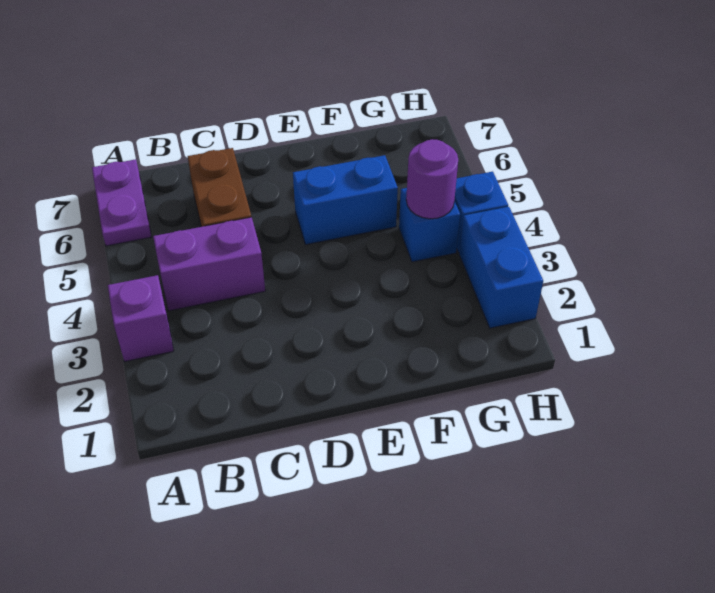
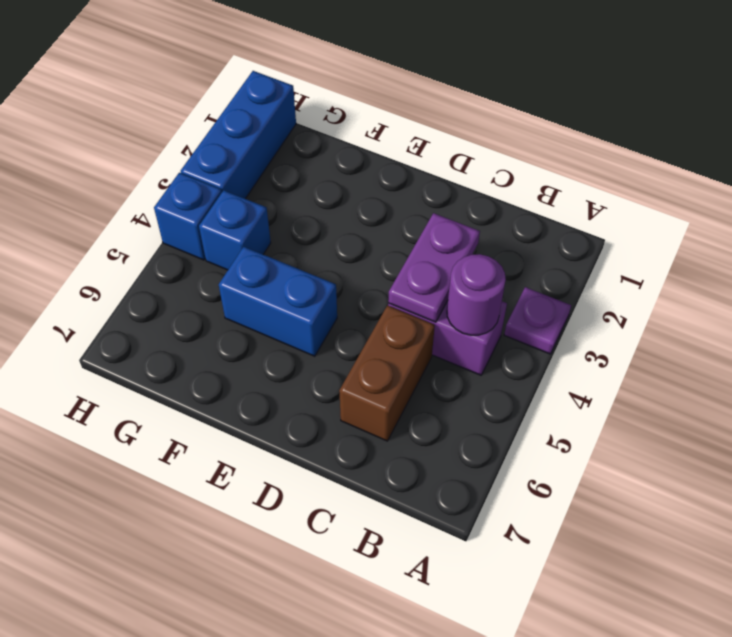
purple 1x1 brick [108,275,174,361] -> purple 1x1 plate [504,287,571,354]
purple 1x2 plate [92,159,151,246] -> purple 1x2 plate moved to [388,213,480,322]
purple 1x1 round brick [406,139,458,219] -> purple 1x1 round brick moved to [447,254,506,335]
blue 1x2 brick [459,207,543,328] -> blue 1x3 brick [181,71,296,199]

